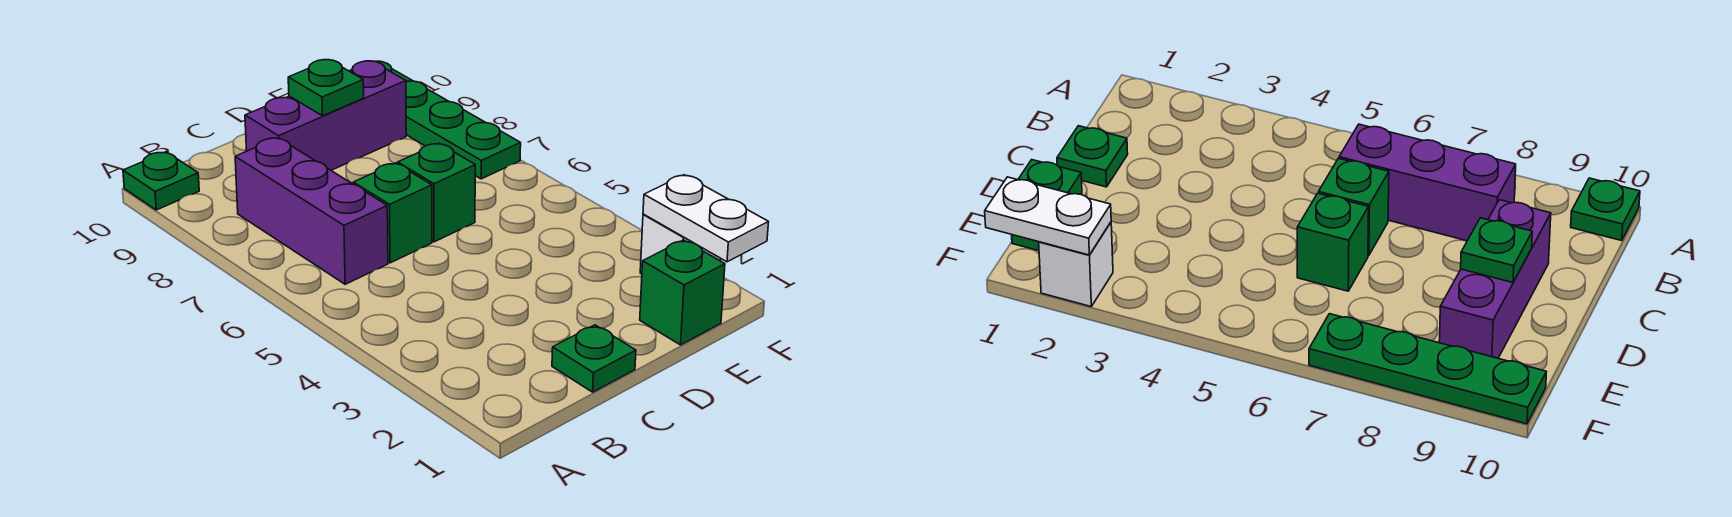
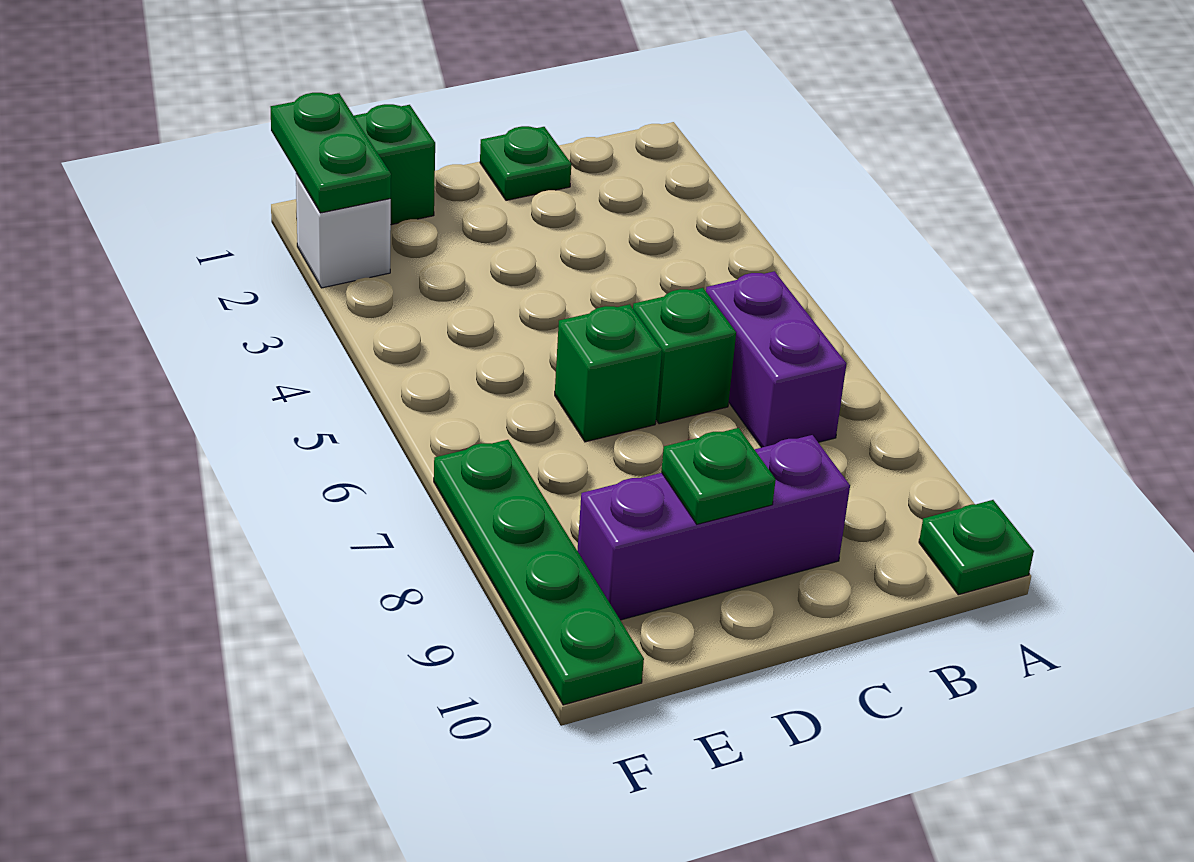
purple 1x3 brick [235,138,388,284] -> purple 1x2 brick [706,271,847,448]
white 1x2 plate [643,175,768,262] -> green 1x2 plate [271,93,391,213]

